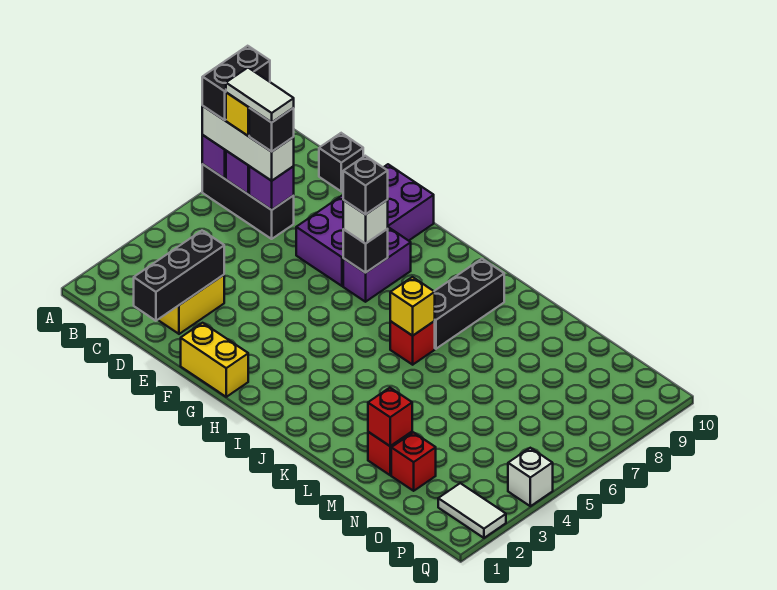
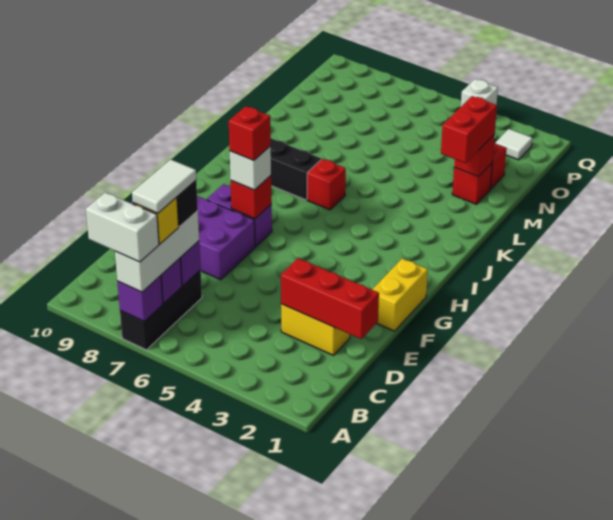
black 1x2 brick [202,46,270,120] -> white 1x2 brick [86,192,159,262]
black 1x1 brick [319,133,363,191] -> none
black 1x3 brick [134,231,224,321] -> red 1x3 brick [281,258,379,339]
black 1x1 brick [343,229,388,273] -> red 1x1 brick [231,176,272,219]
black 1x1 brick [343,156,388,215] -> red 1x1 brick [229,106,271,161]
yellow 1x1 brick [390,277,435,336] -> none
none -> red 1x2 brick [441,96,497,163]
white 1x2 tile [438,483,506,538] -> white 1x1 tile [496,129,532,160]

